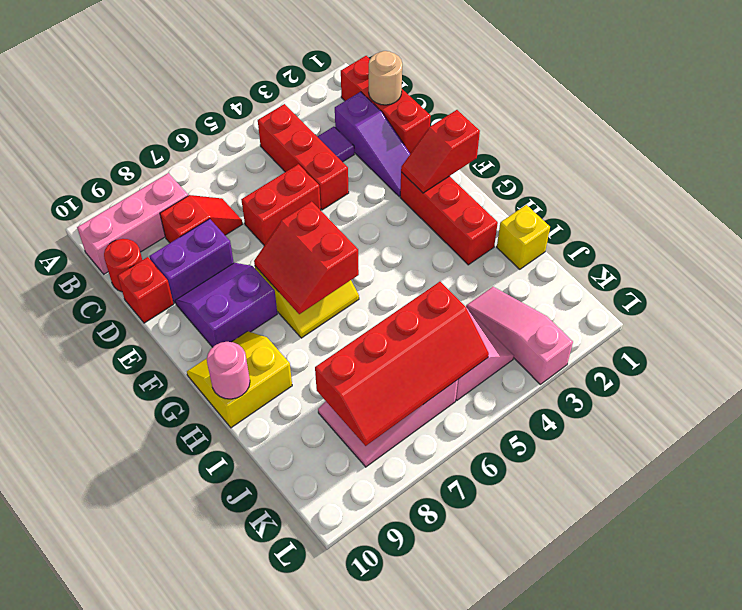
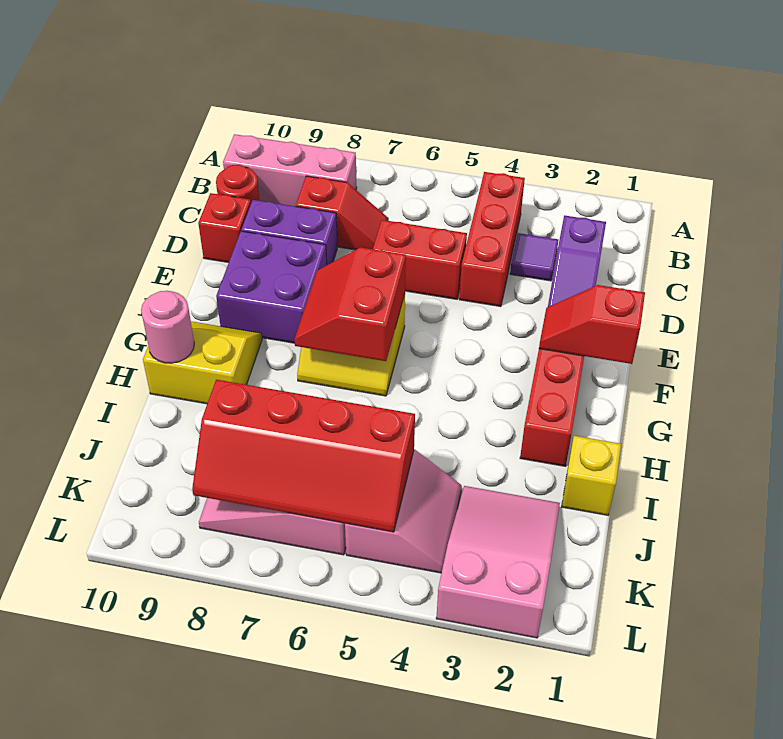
red 1x3 brick [341,56,431,154] -> none
tan 1x1 round brick [369,51,402,105] -> none
purple 2x2 slope [175,263,277,347] -> purple 2x2 brick [216,231,327,343]
pink 1x3 slope [466,287,573,384] -> pink 2x3 slope [436,486,560,638]

